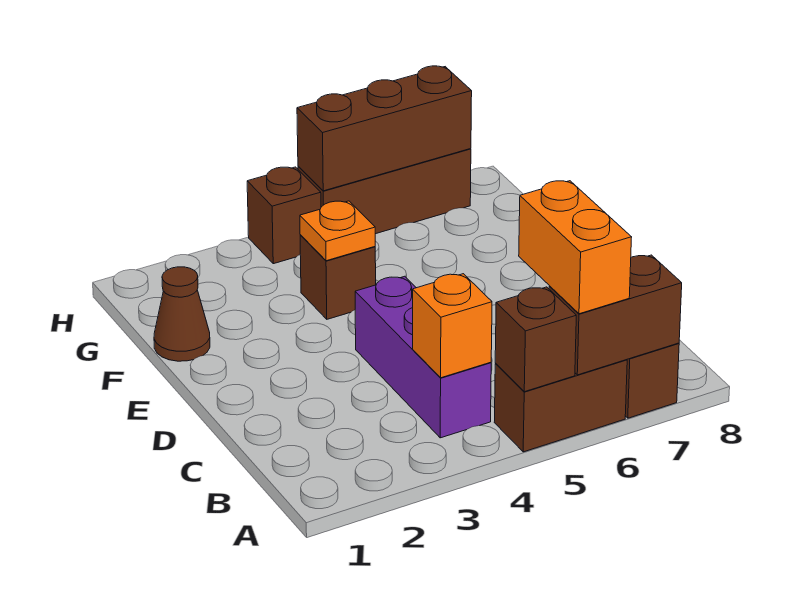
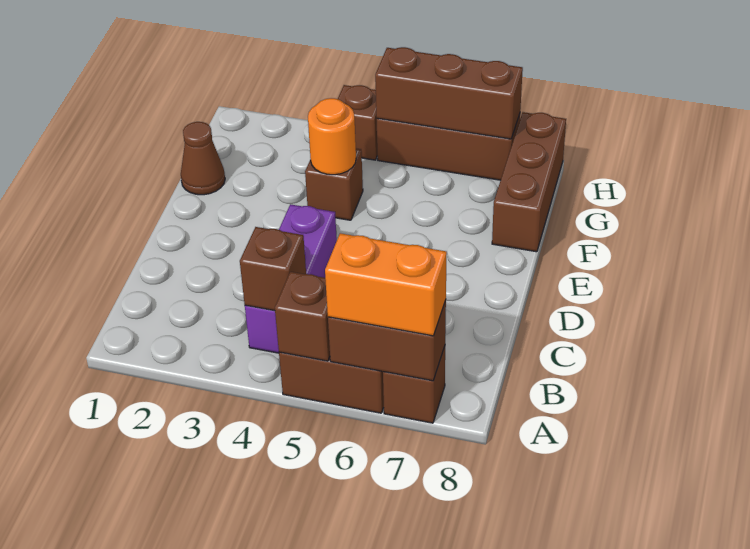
orange 1x2 brick [519,181,632,314] -> orange 1x2 brick turned to [325,233,447,336]
orange 1x1 brick [413,274,492,378] -> brown 1x1 brick [240,227,306,311]
orange 1x1 plate [300,201,375,261] -> orange 1x1 round brick [308,98,356,175]
none -> brown 1x3 brick [492,112,566,252]

